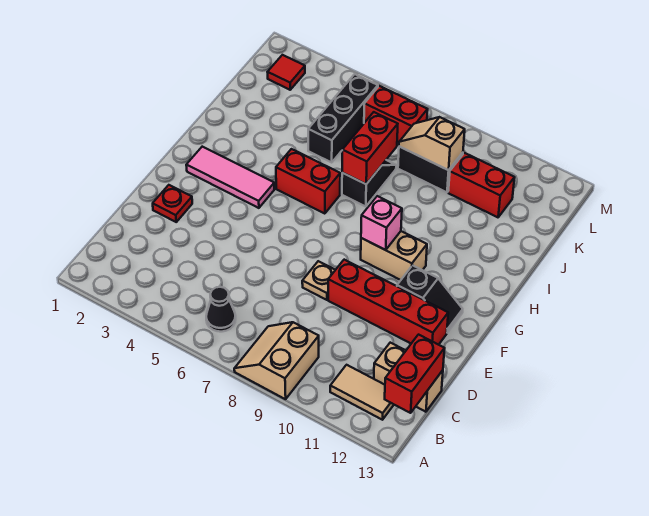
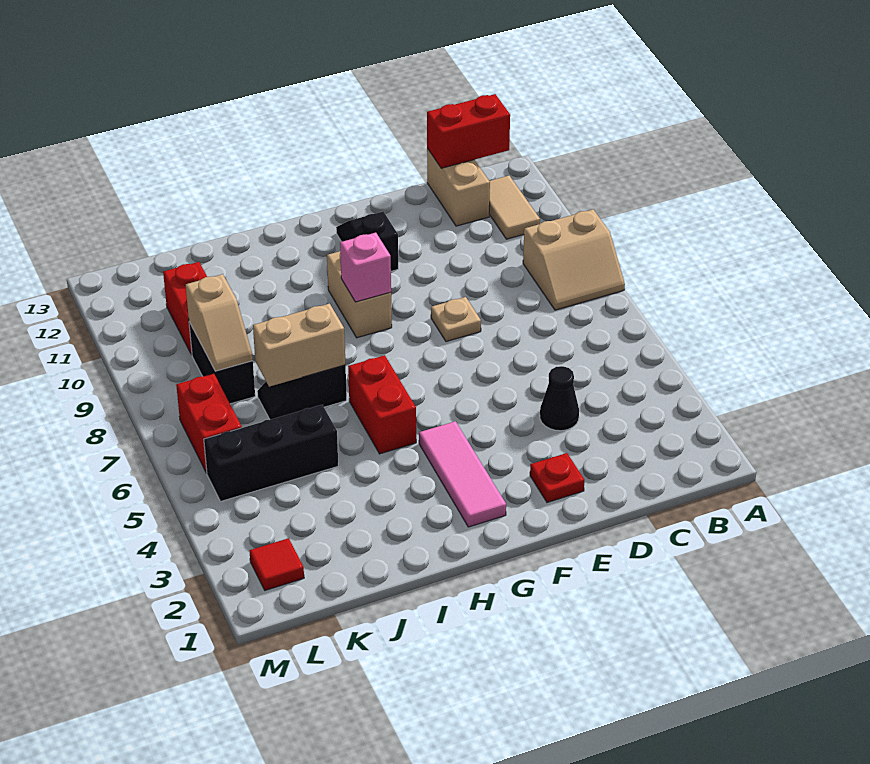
black 1x1 cone [206,287,236,332] -> black 1x1 cone moved to [540,366,579,431]
red 1x4 brick [328,260,448,345] -> none
red 1x2 brick [342,112,398,184] -> tan 1x2 brick [253,304,346,387]

